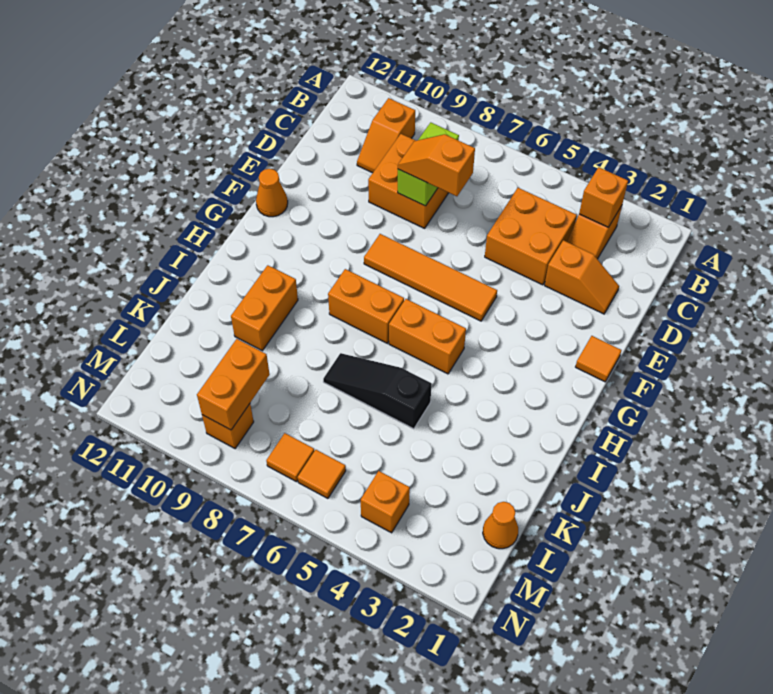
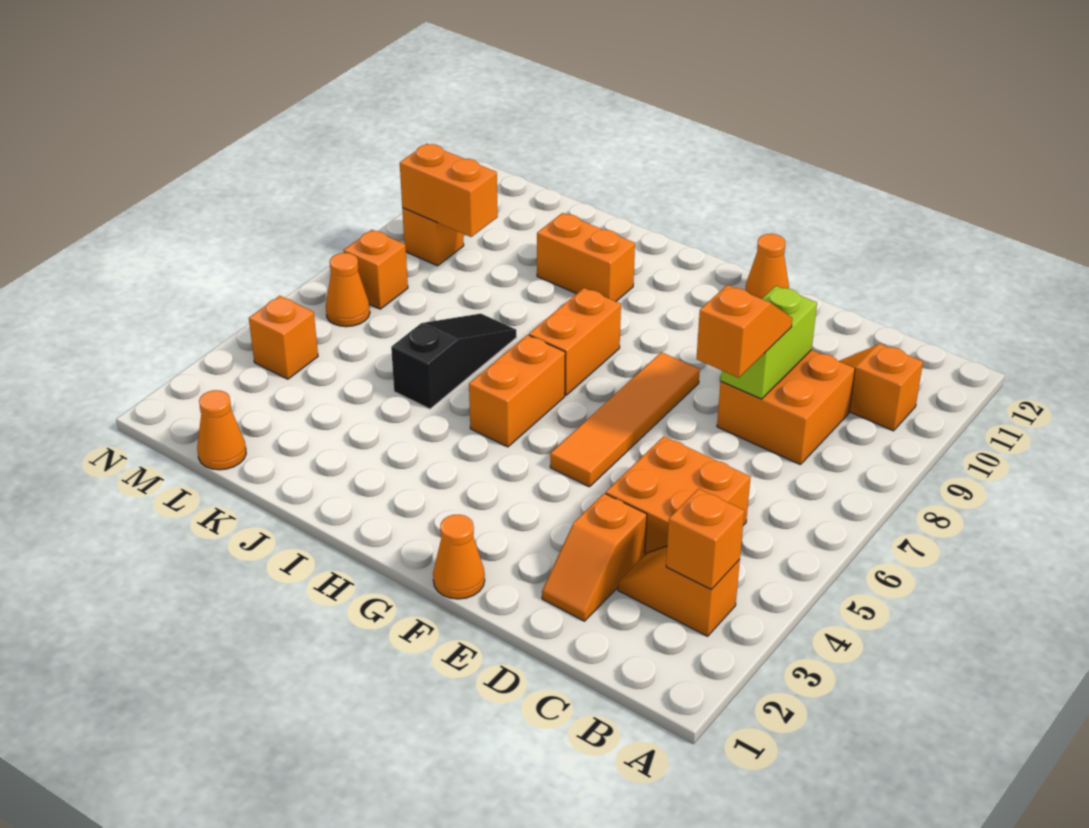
lime 1x2 brick [398,122,459,206] -> lime 1x2 brick turned to [721,286,817,399]
orange 1x1 tile [576,336,621,382] -> orange 1x1 cone [433,514,485,599]
orange 1x1 tile [298,450,346,498] -> orange 1x1 cone [326,253,370,327]
orange 1x1 tile [266,433,314,482] -> orange 1x1 brick [344,230,408,309]

